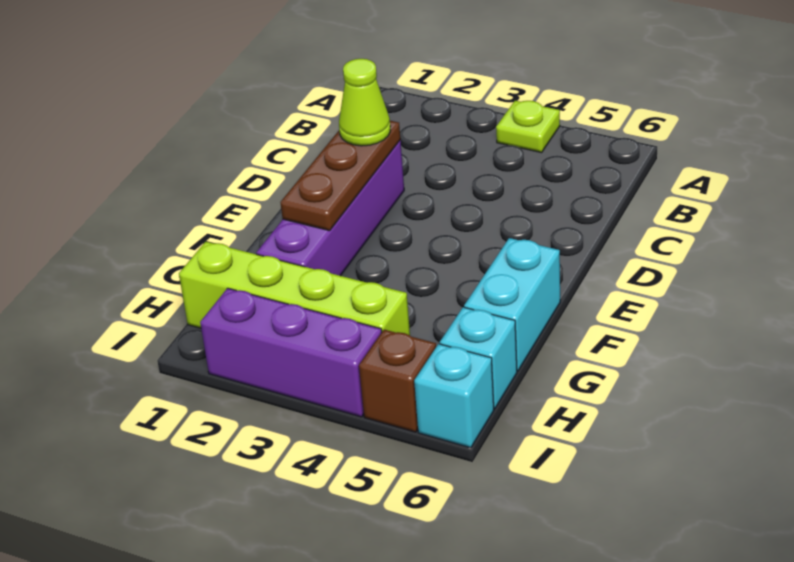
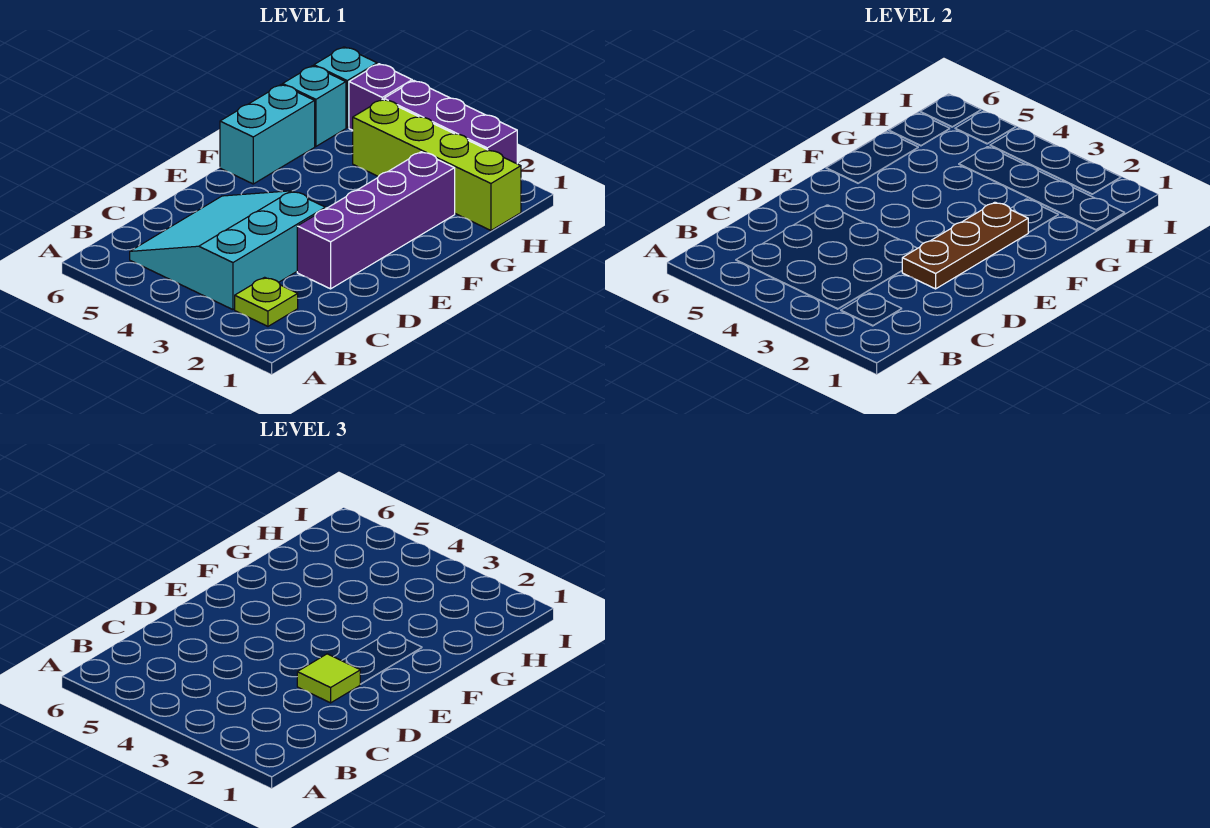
lime 1x1 plate [496,101,560,153] -> lime 1x1 plate moved to [235,277,298,326]
none -> cyan 3x3 slope [130,191,325,310]
lime 1x1 cone [339,59,390,146] -> lime 1x1 tile [297,654,360,703]
brown 1x1 brick [359,330,436,432] -> purple 1x1 brick [349,64,412,130]

